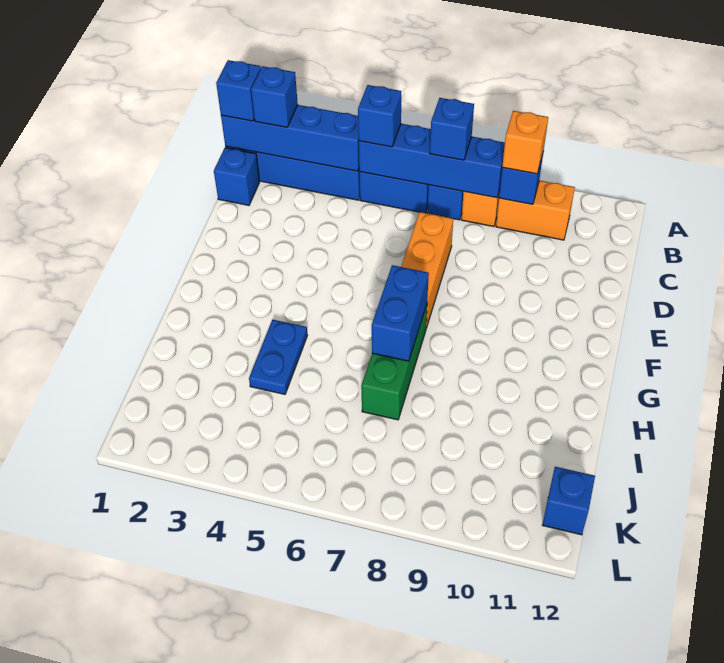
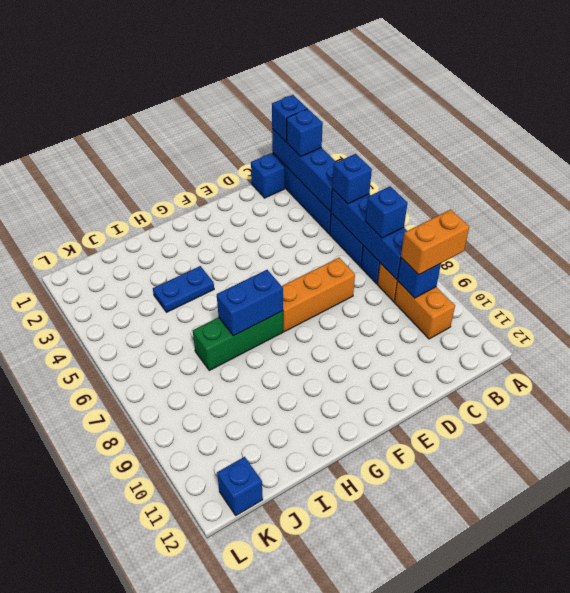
orange 1x1 brick [502,111,548,174] -> orange 1x2 brick [401,209,469,275]

